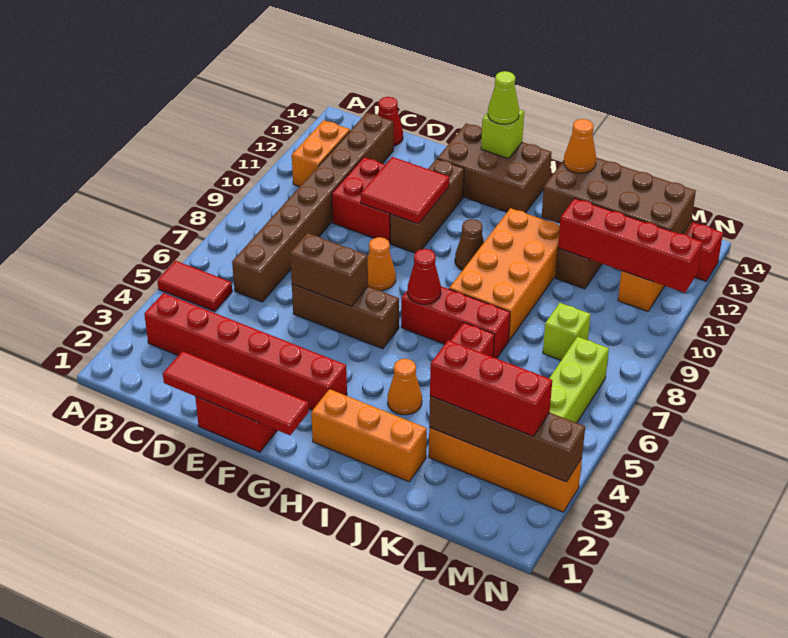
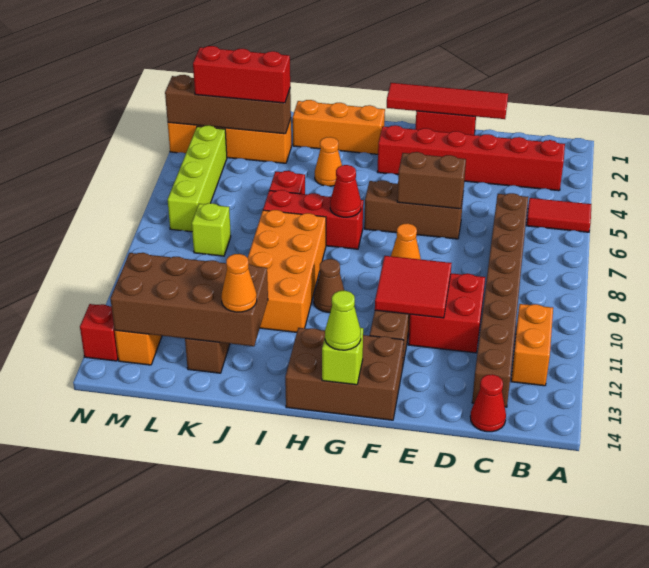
red 1x4 brick [558,198,702,293] -> none

